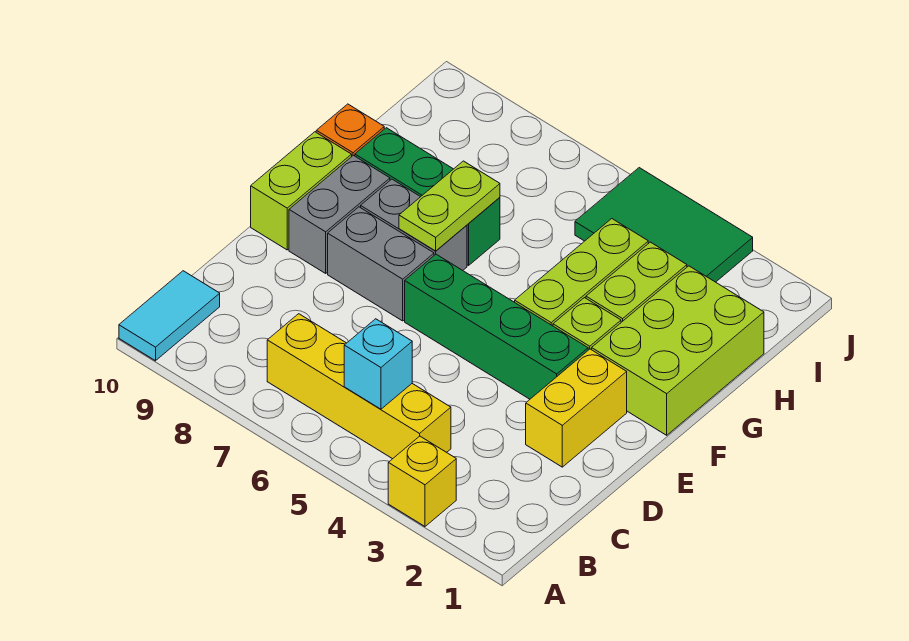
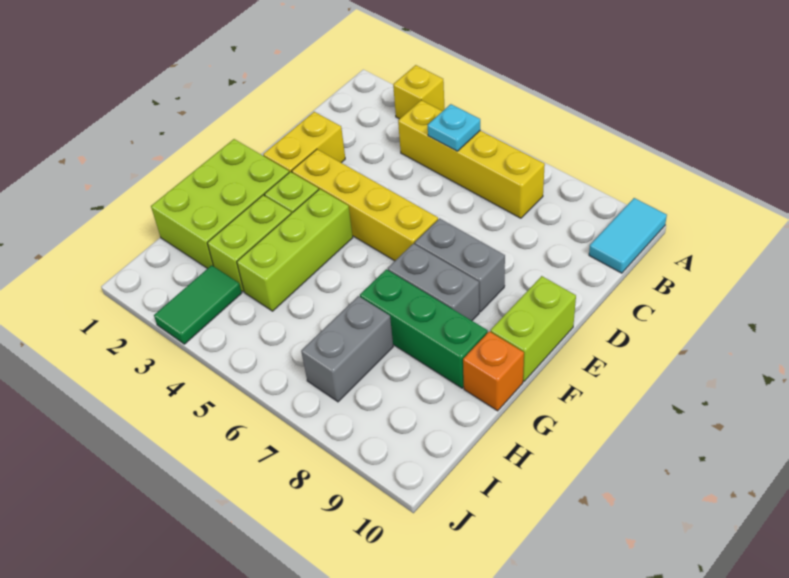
cyan 1x1 brick [344,319,412,409] -> cyan 1x1 plate [428,104,480,151]
green 1x4 brick [405,254,588,399] -> yellow 1x4 brick [292,149,438,261]
grey 1x2 brick [289,155,390,273] -> grey 1x2 brick moved to [301,296,393,402]
lime 1x2 plate [399,161,500,251] -> none
green 2x3 tile [575,168,753,282] -> green 1x2 tile [154,265,242,344]

